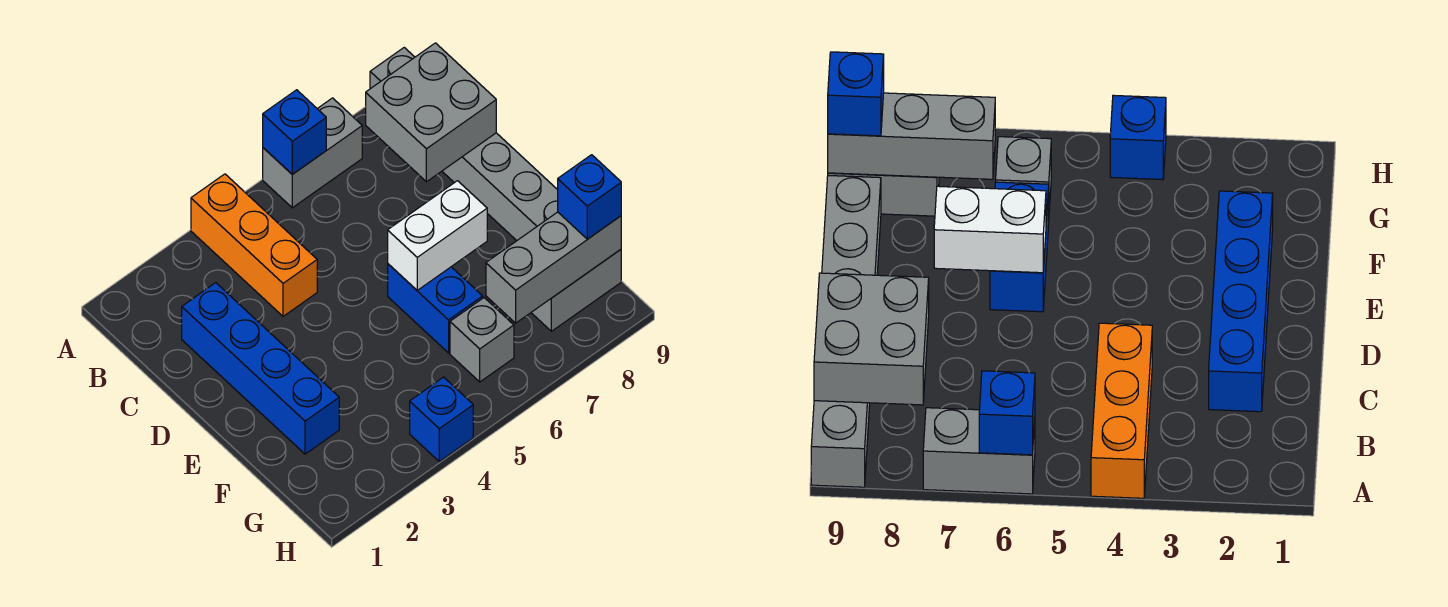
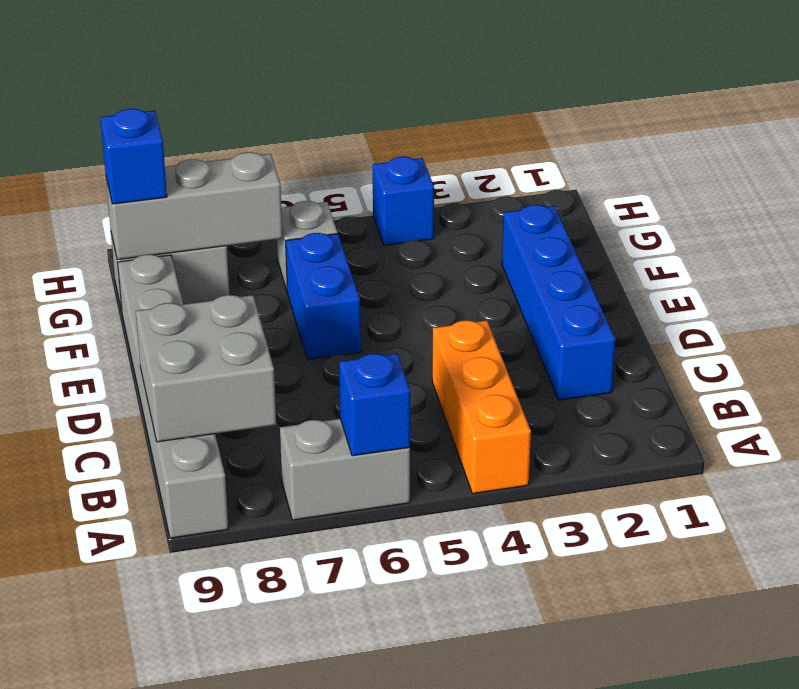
white 1x2 brick [388,181,487,290] -> none

